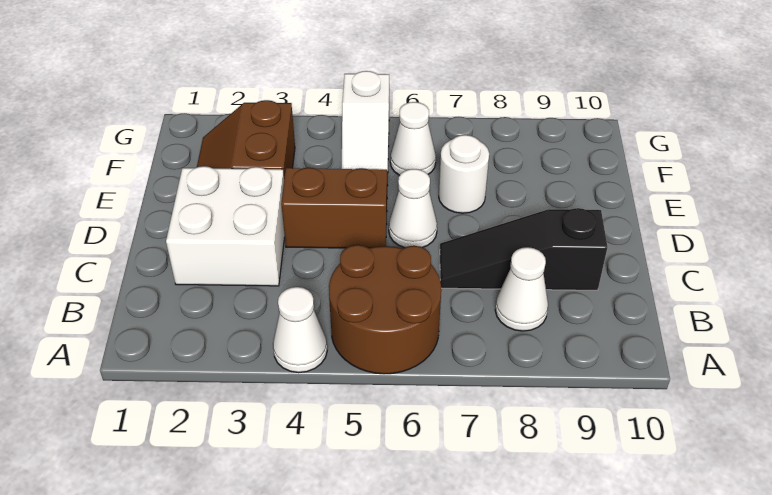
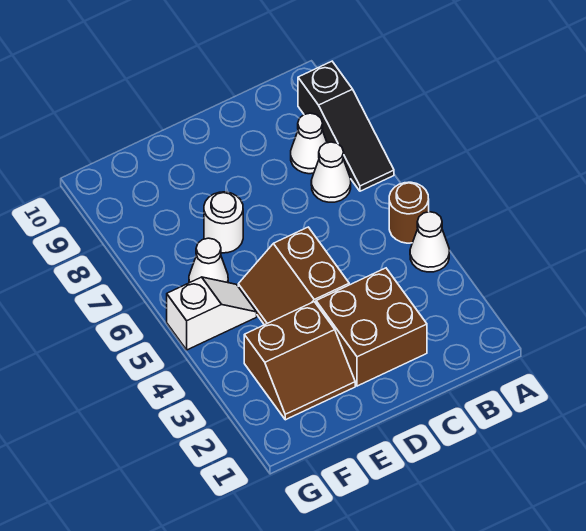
brown 2x2 round brick [329,245,441,374] -> brown 1x1 round brick [389,182,429,243]
white 2x2 brick [166,166,285,286] -> brown 2x2 brick [316,268,427,386]
black 1x3 slope [440,208,607,290] -> black 1x3 slope moved to [298,61,394,191]
white 1x1 cone [389,169,437,248] -> white 1x1 cone moved to [311,142,351,202]

